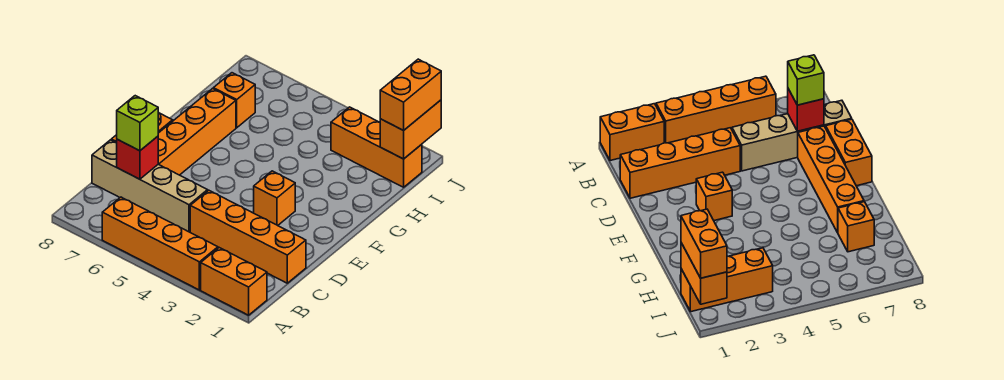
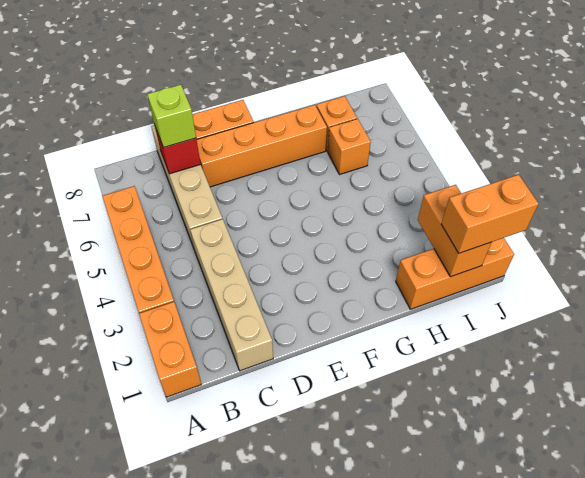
orange 1x4 brick [190,190,306,283] -> tan 1x4 brick [190,219,273,371]
orange 1x1 brick [254,171,295,225] -> orange 1x1 brick moved to [328,119,371,175]
orange 1x3 brick [331,107,422,187] -> orange 1x3 brick turned to [396,238,514,309]
orange 1x2 brick [380,100,441,159] -> orange 1x2 brick turned to [418,185,491,277]

